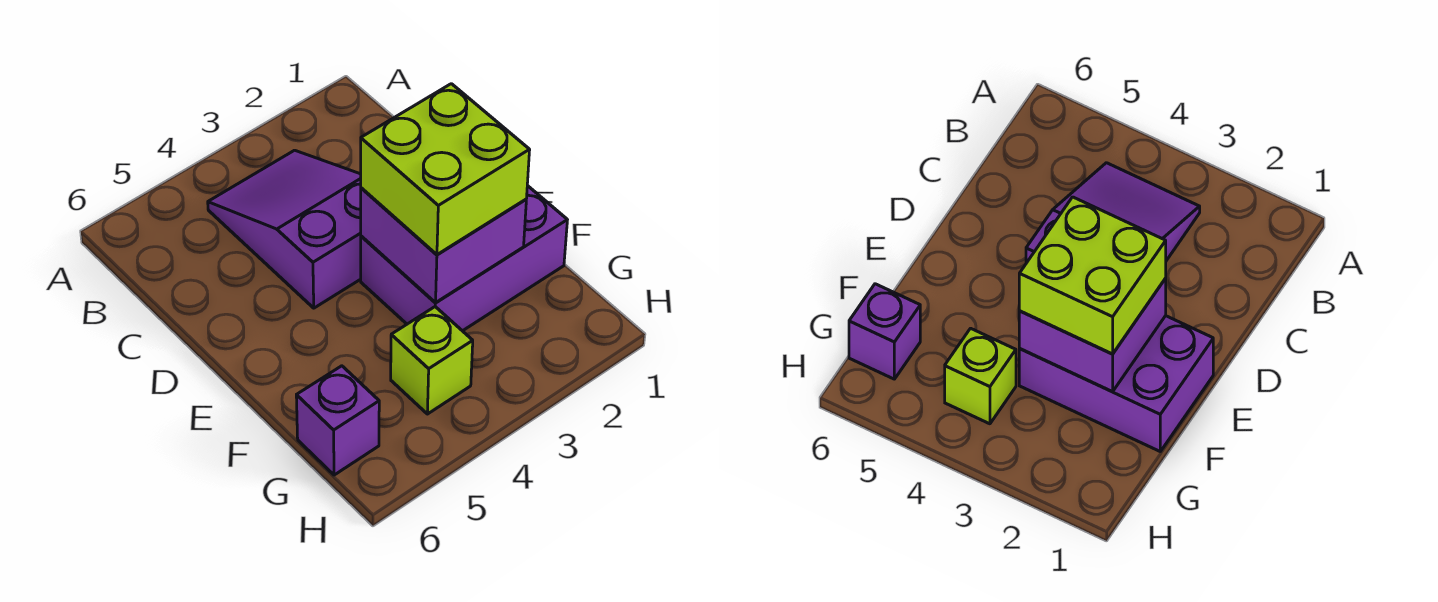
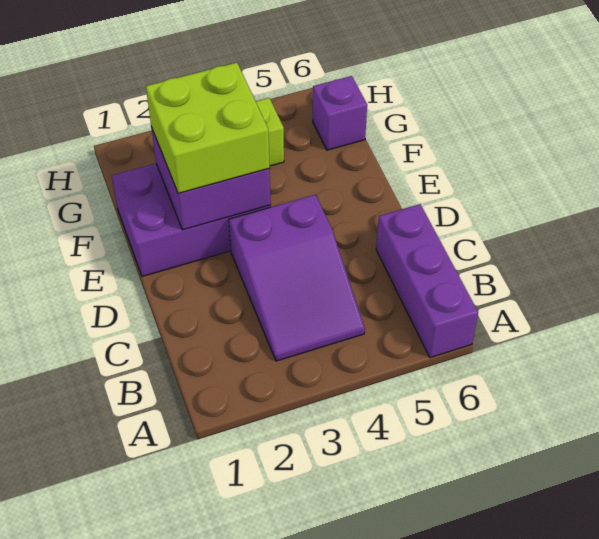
none -> purple 1x3 brick [376,204,478,358]

